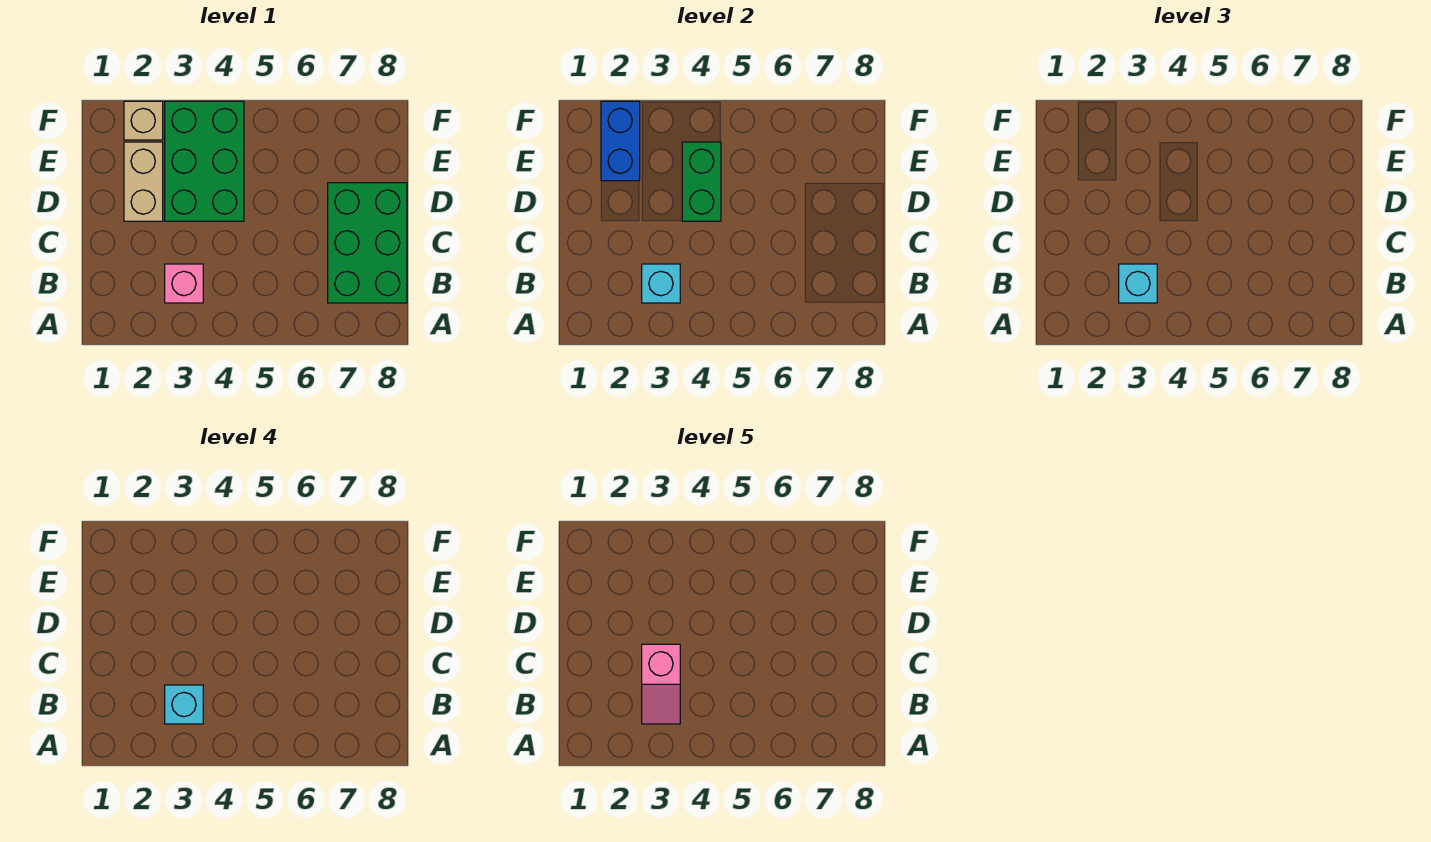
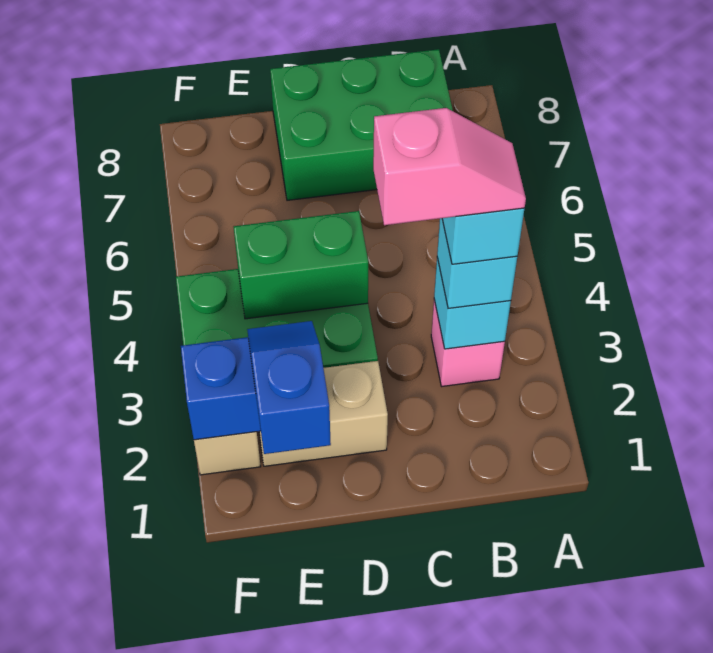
none -> blue 1x2 slope [247,321,331,454]

